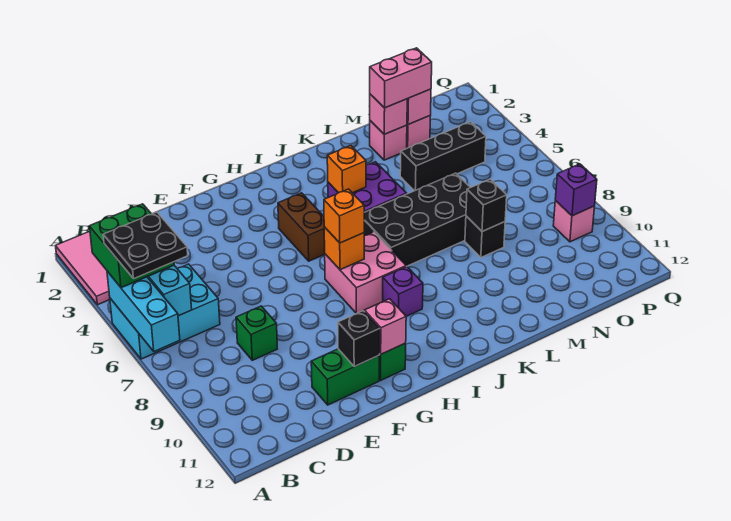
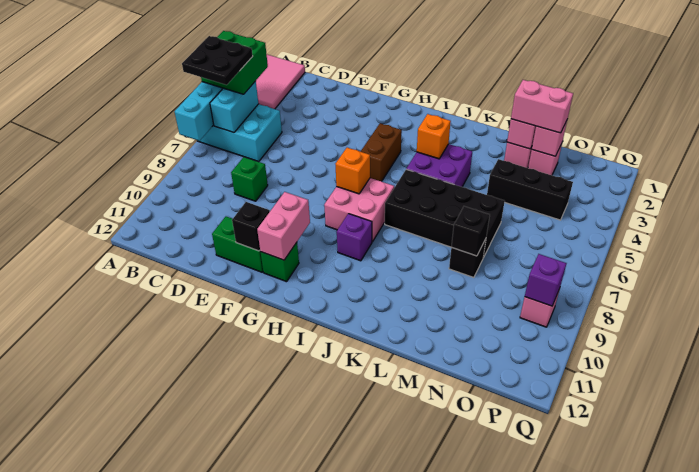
pink 1x1 brick [365,299,406,354] -> pink 1x2 brick [257,192,310,260]
orange 1x1 brick [324,189,364,243] -> none

